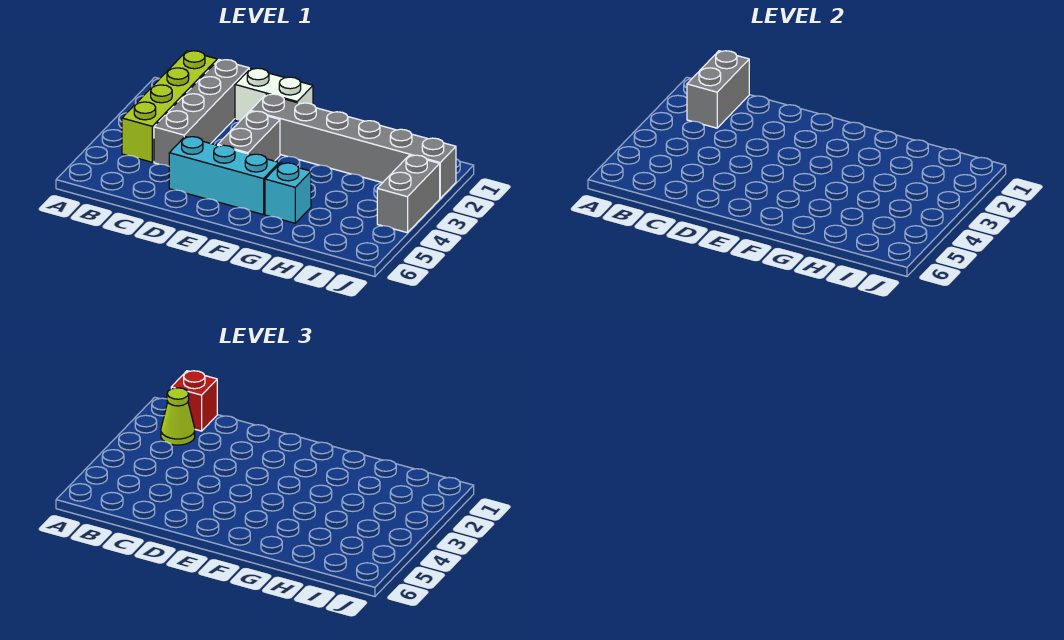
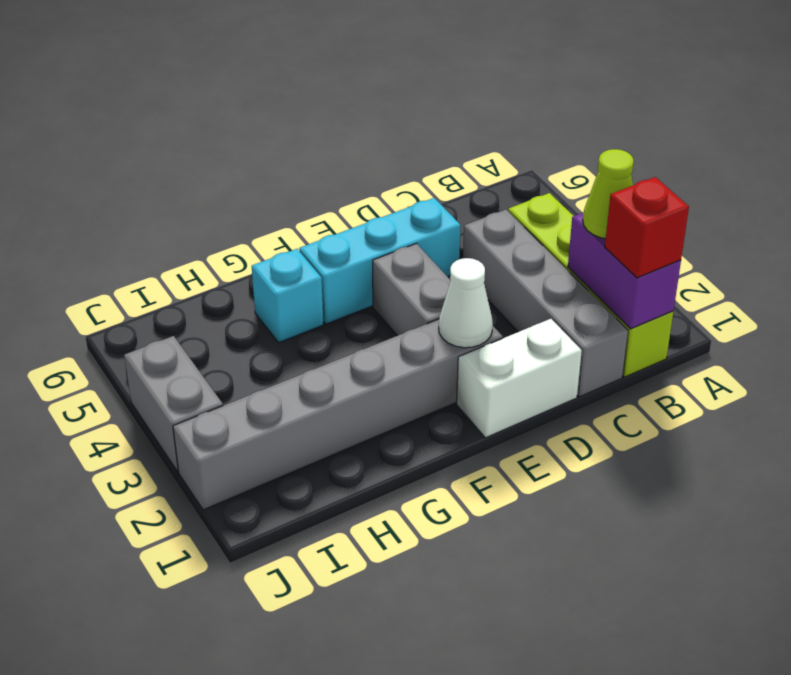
grey 1x2 brick [687,51,749,128] -> purple 1x2 brick [568,213,681,329]
none -> white 1x1 cone [439,258,493,348]

